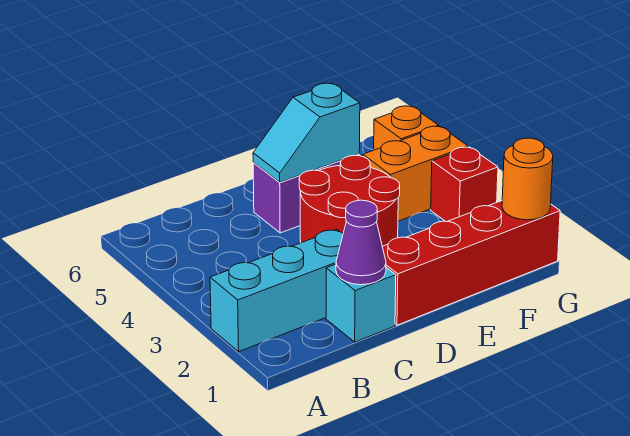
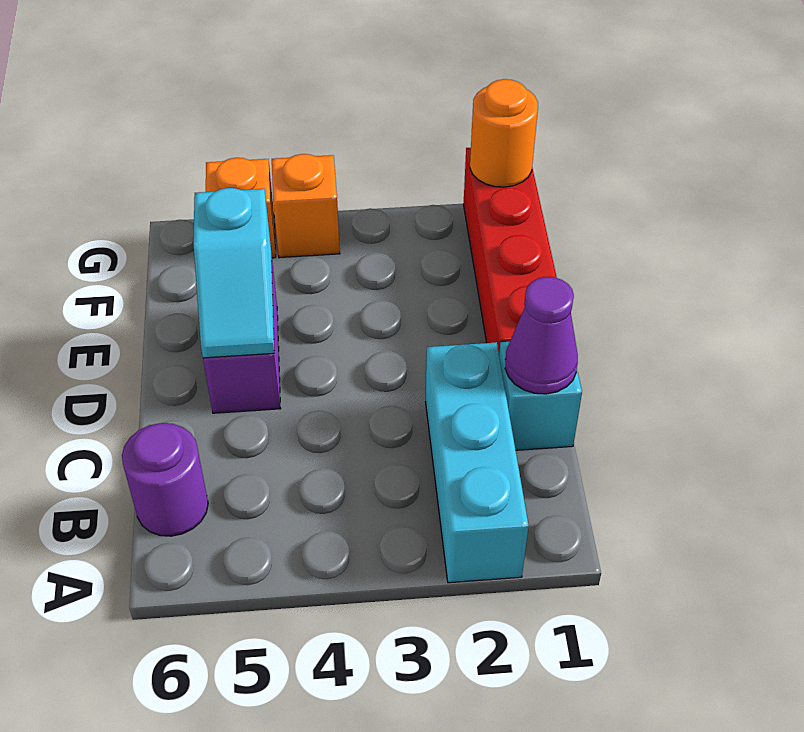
none -> purple 1x1 round brick [122,423,208,536]
red 2x2 round brick [299,155,400,246] -> none
orange 1x2 brick [363,126,468,221] -> orange 1x1 brick [272,154,340,258]
red 1x1 brick [431,147,498,222] -> none

